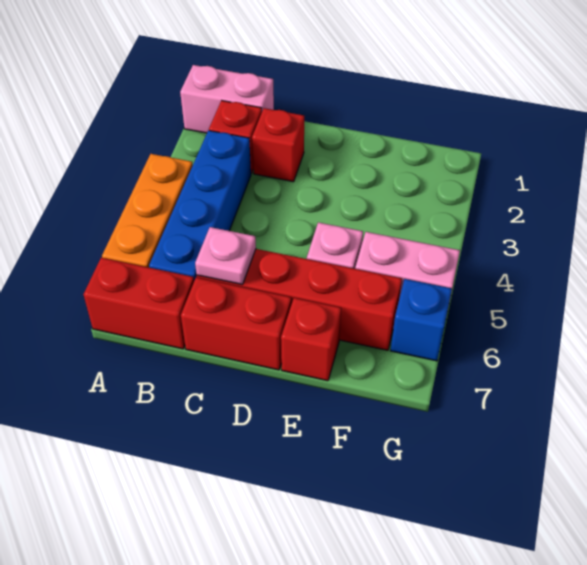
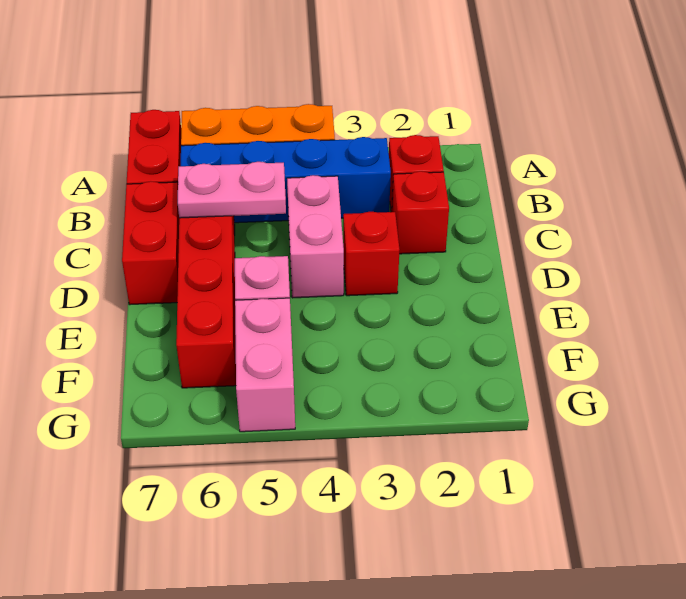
pink 1x2 brick [180,65,274,133] -> pink 1x2 brick moved to [287,175,344,298]
pink 1x1 plate [195,227,256,285] -> pink 1x2 plate [178,162,286,218]
red 1x1 brick [281,298,341,381] -> red 1x1 brick moved to [343,212,399,296]
blue 1x1 brick [391,279,452,361] -> none

